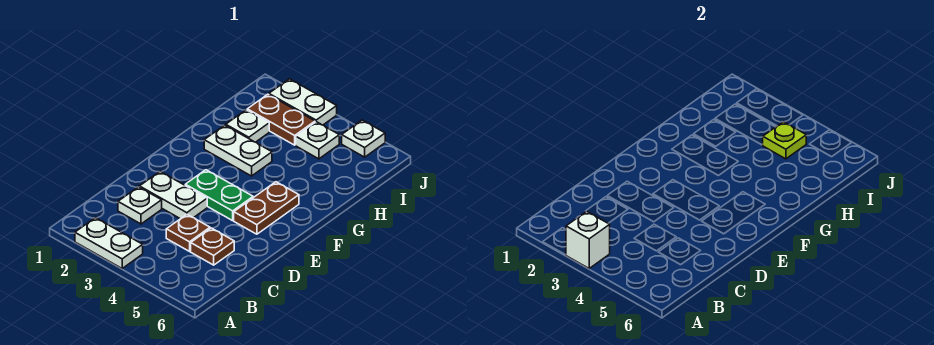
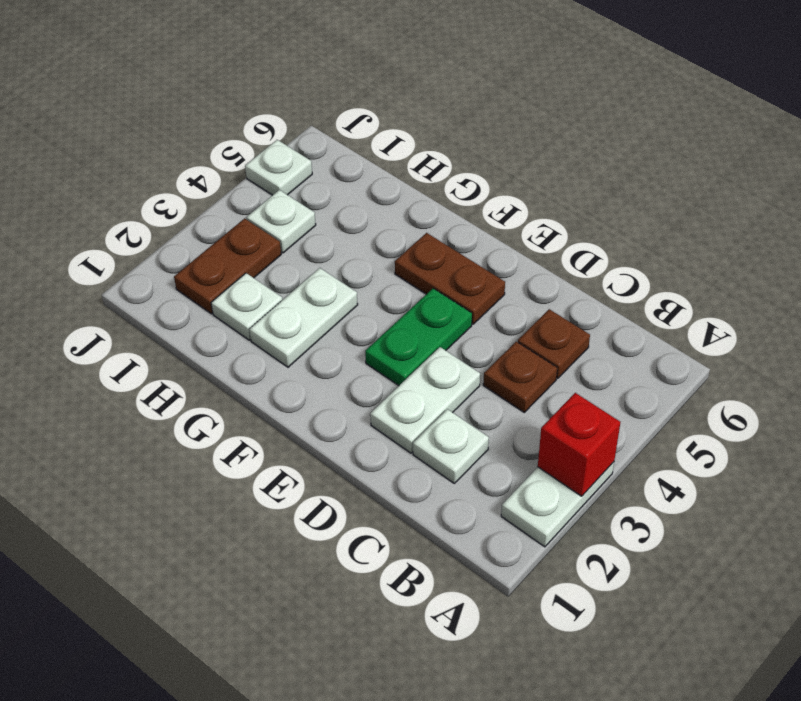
white 1x1 brick [566,211,610,268] -> red 1x1 brick [538,393,620,496]
lime 1x1 plate [763,122,806,159] -> none
white 1x2 plate [269,79,337,125] -> none

